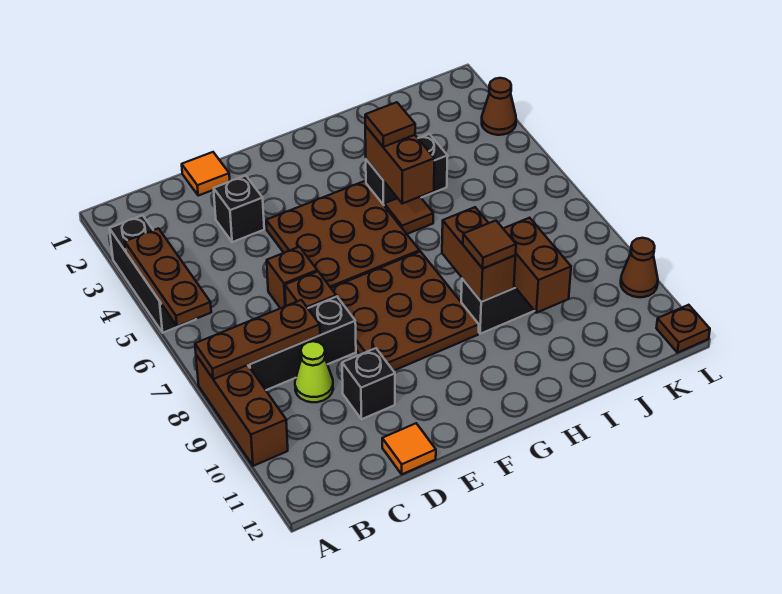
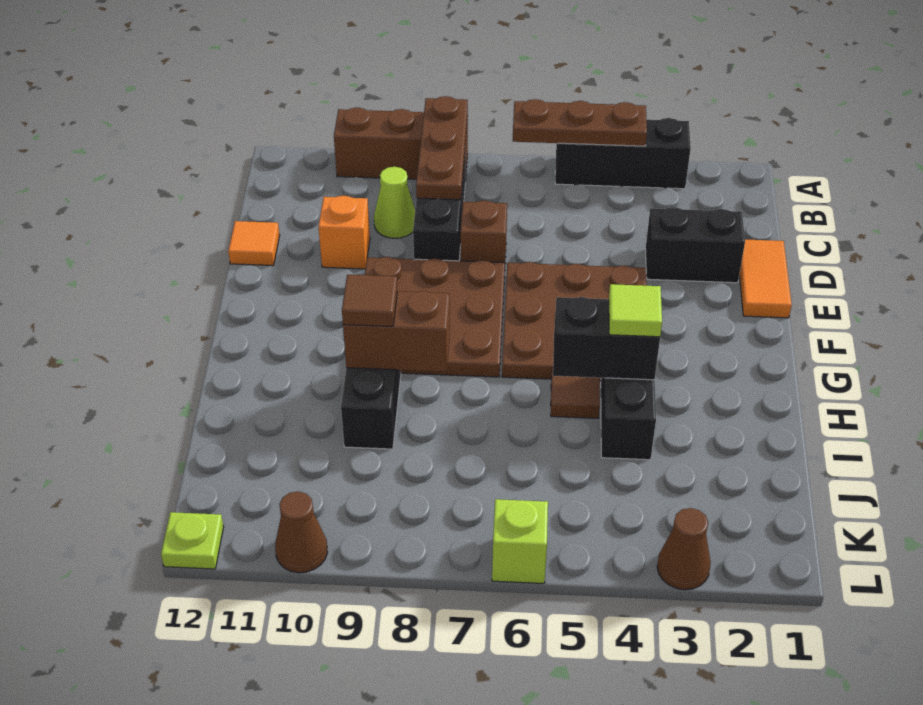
orange 1x1 tile [182,152,230,196] -> orange 1x2 tile [739,239,792,318]
black 1x1 brick [214,176,264,242] -> black 1x2 brick [645,207,745,283]
brown 1x1 brick [267,247,317,308] -> none
black 1x1 brick [342,348,395,419] -> orange 1x1 brick [319,196,370,269]
brown 1x2 brick [365,126,434,204] -> black 1x2 brick [553,297,660,380]
brown 1x1 tile [365,102,415,147] -> lime 1x1 tile [609,284,662,337]
brown 1x2 brick [503,218,571,313] -> none
none -> lime 1x1 brick [492,499,548,583]
brown 1x1 plate [656,305,710,353] -> lime 1x1 plate [161,512,224,569]

